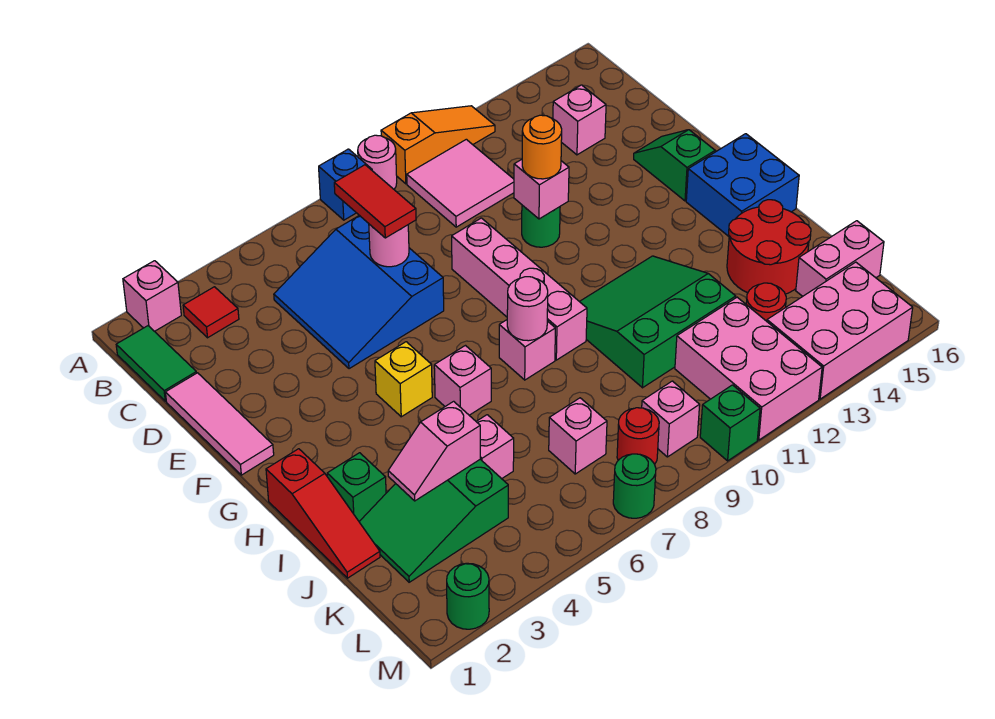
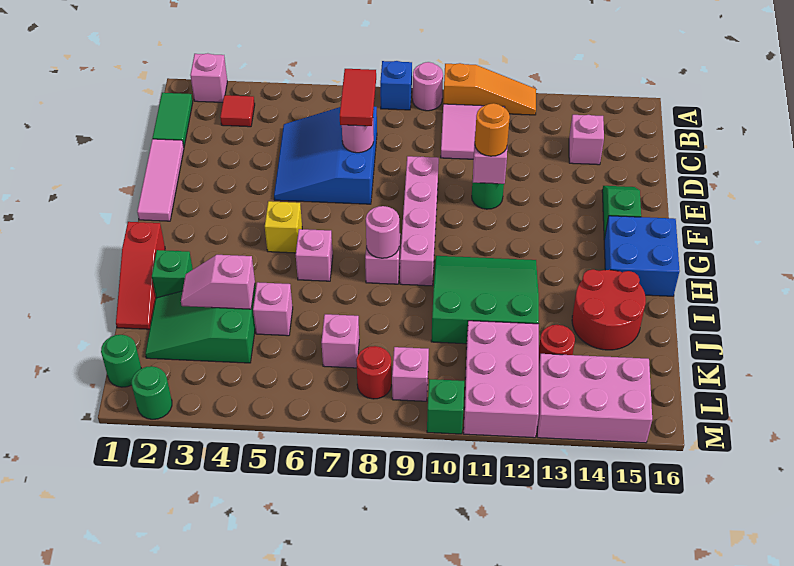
pink 1x2 brick [796,221,884,296] -> none
green 1x1 round brick [613,454,656,518] -> green 1x1 round brick moved to [101,335,141,387]

